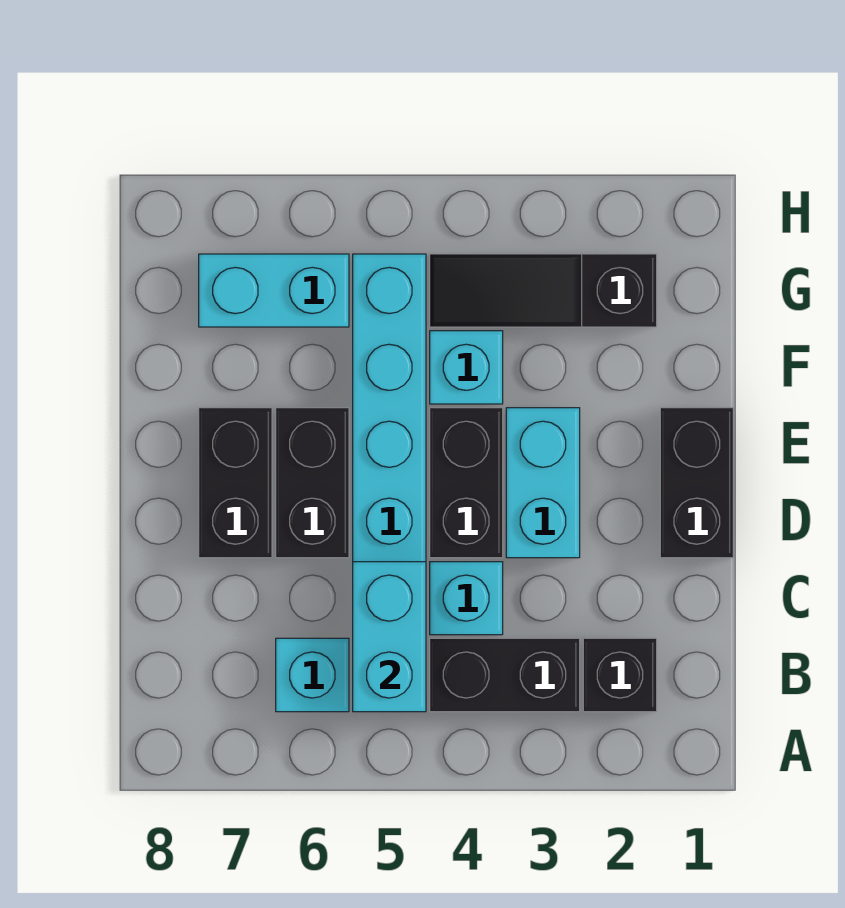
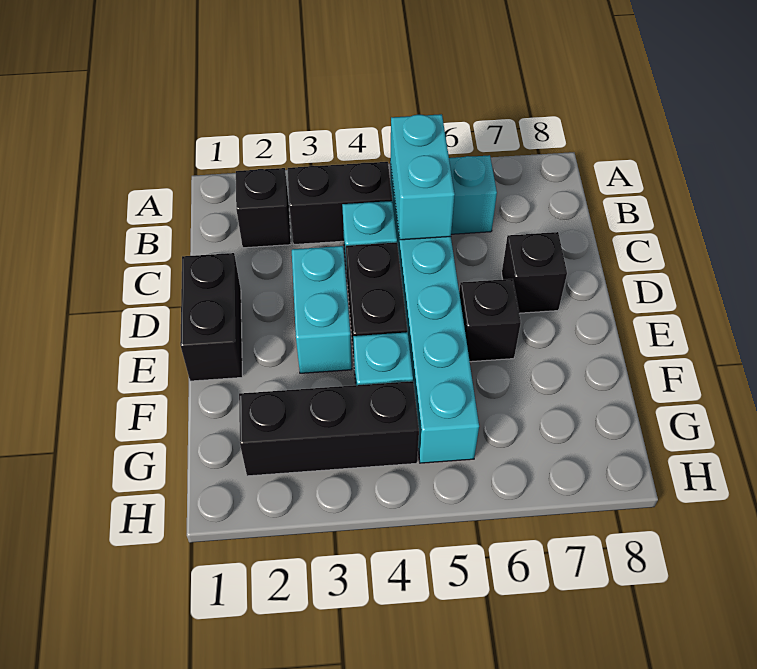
black 1x2 brick [276,408,349,558] -> black 1x1 brick [459,279,521,362]
black 1x2 brick [199,408,272,558] -> black 1x1 brick [502,232,567,313]
black 1x3 slope [430,254,657,327] -> black 1x3 brick [239,381,419,476]
cyan 1x2 brick [199,254,349,327] -> none

